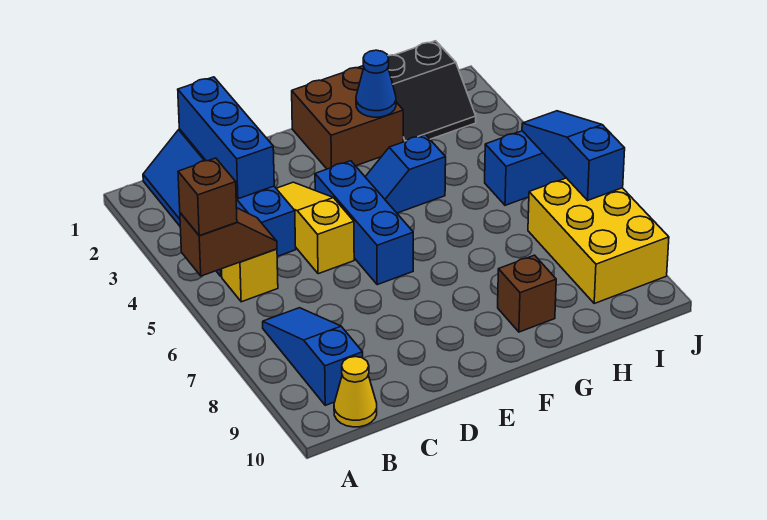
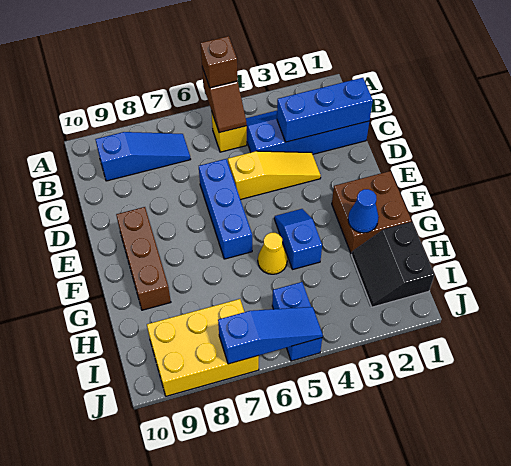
yellow 1x1 cone [334,357,377,427] -> yellow 1x1 cone moved to [258,233,287,274]
blue 1x3 brick [315,161,413,285] -> blue 1x3 brick turned to [199,159,252,259]
brown 1x1 brick [498,255,556,332] -> brown 1x3 brick [116,207,171,310]

